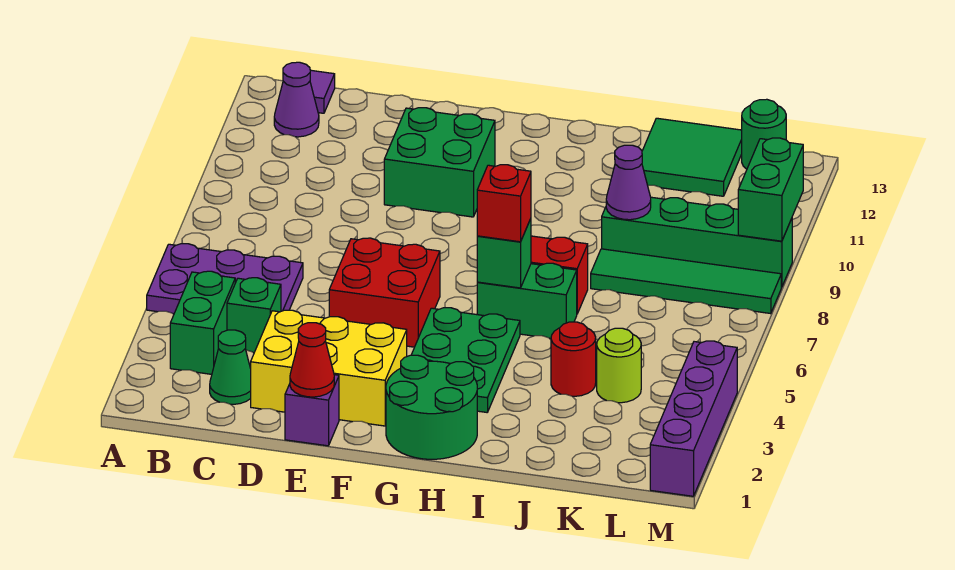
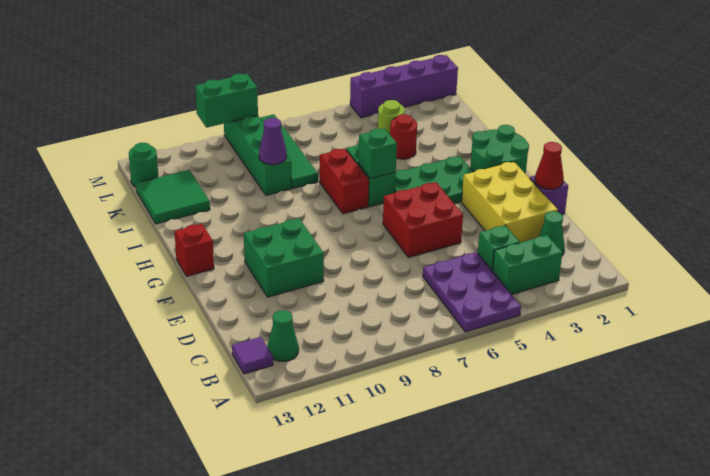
purple 1x1 cone [274,62,319,137] -> green 1x1 cone [267,310,299,361]
red 1x1 brick [477,165,531,242] -> red 1x1 brick moved to [175,224,214,276]

